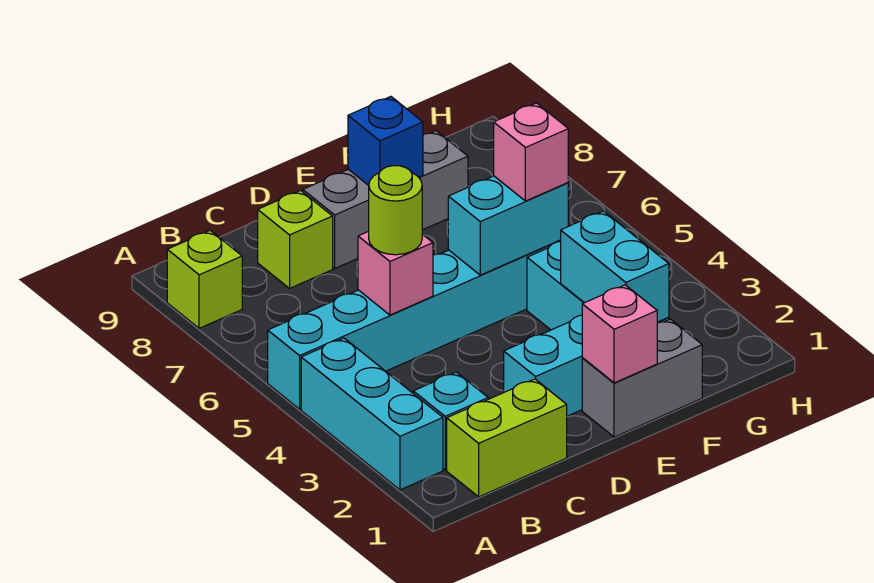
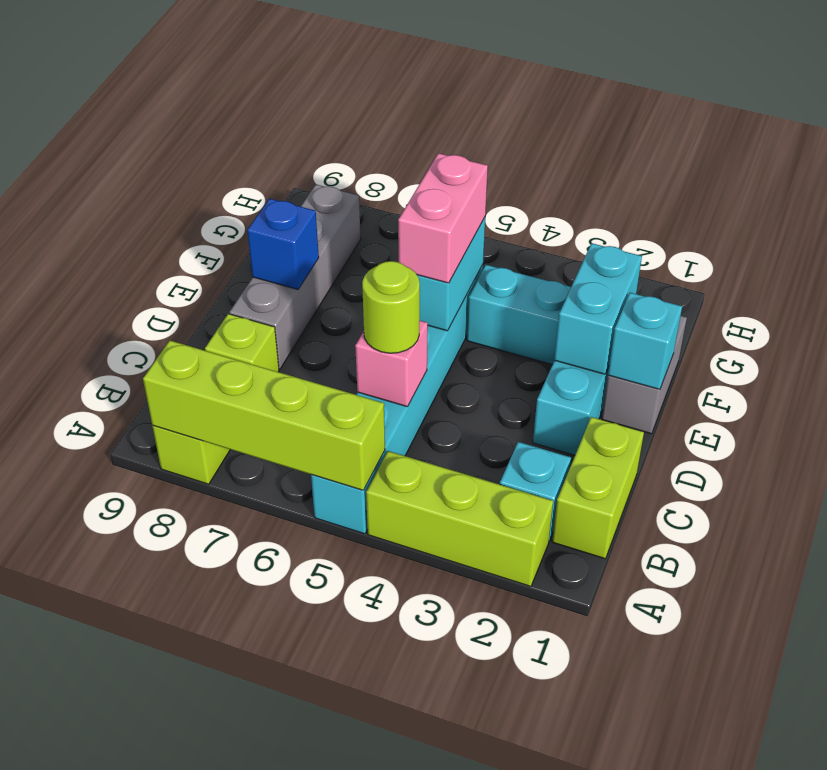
cyan 1x3 brick [301,338,443,490] -> lime 1x3 brick [366,451,553,586]
none -> lime 1x4 brick [143,341,385,490]
grey 1x3 brick [303,131,468,268] -> grey 1x4 brick [229,185,361,369]
pink 1x1 brick [582,285,657,383] -> cyan 1x1 brick [608,293,682,389]
cyan 1x2 brick [561,211,669,322] -> cyan 1x2 brick turned to [554,243,642,374]
pink 1x1 brick [494,103,568,201] -> pink 1x2 brick [398,153,488,283]

